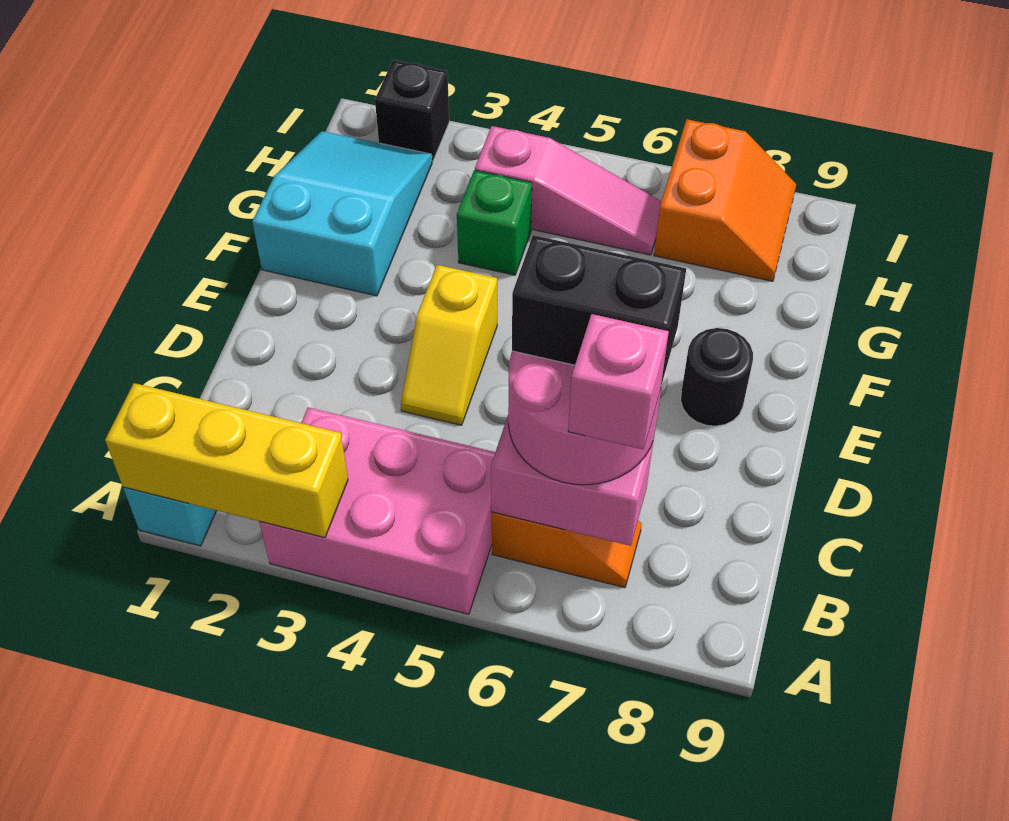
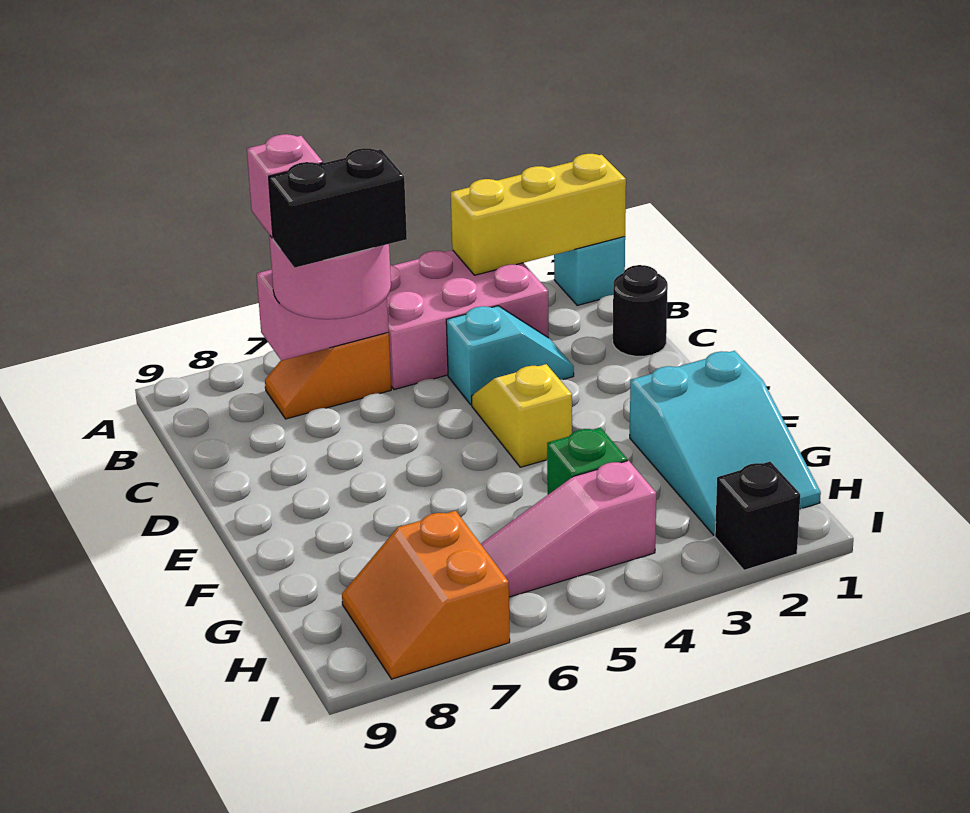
none -> cyan 1x2 slope [446,306,574,405]
black 1x1 round brick [681,328,753,426] -> black 1x1 round brick moved to [613,265,668,356]

